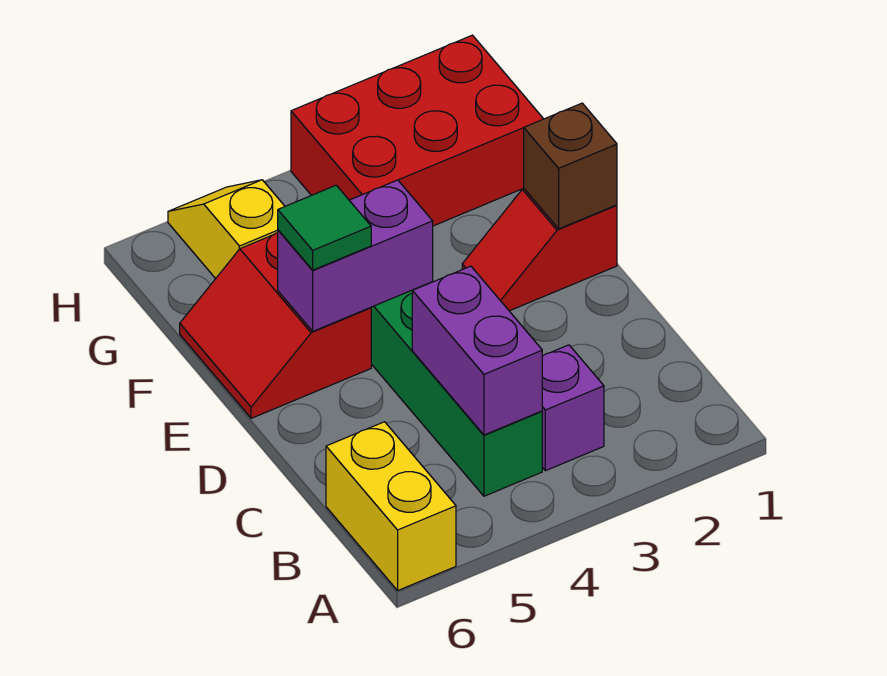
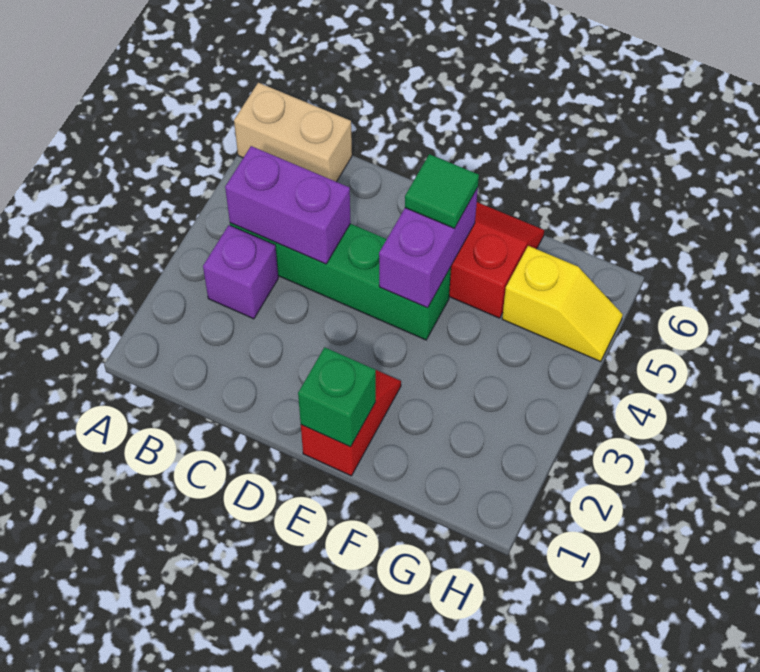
yellow 1x2 brick [326,422,456,590] -> tan 1x2 brick [234,83,352,182]
brown 1x1 brick [524,103,617,229] -> green 1x1 brick [298,347,376,447]
red 2x3 brick [291,35,543,226] -> none

